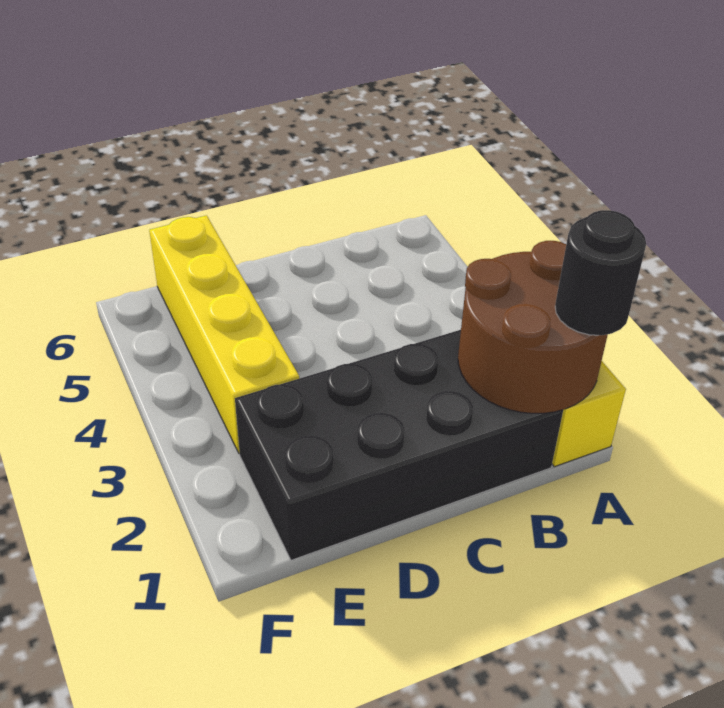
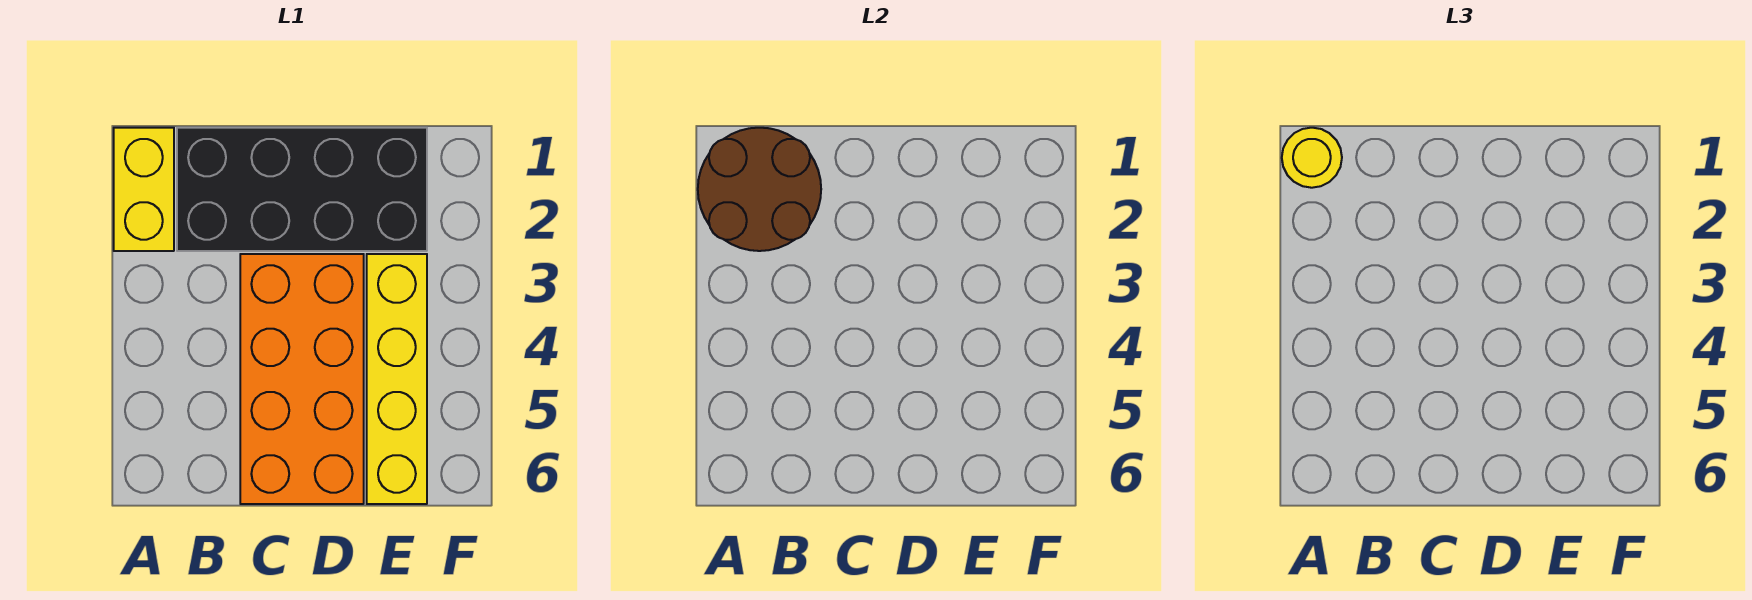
black 1x1 round brick [555,210,646,335] -> yellow 1x1 round brick [1282,128,1342,188]
none -> orange 2x4 brick [240,254,364,504]

